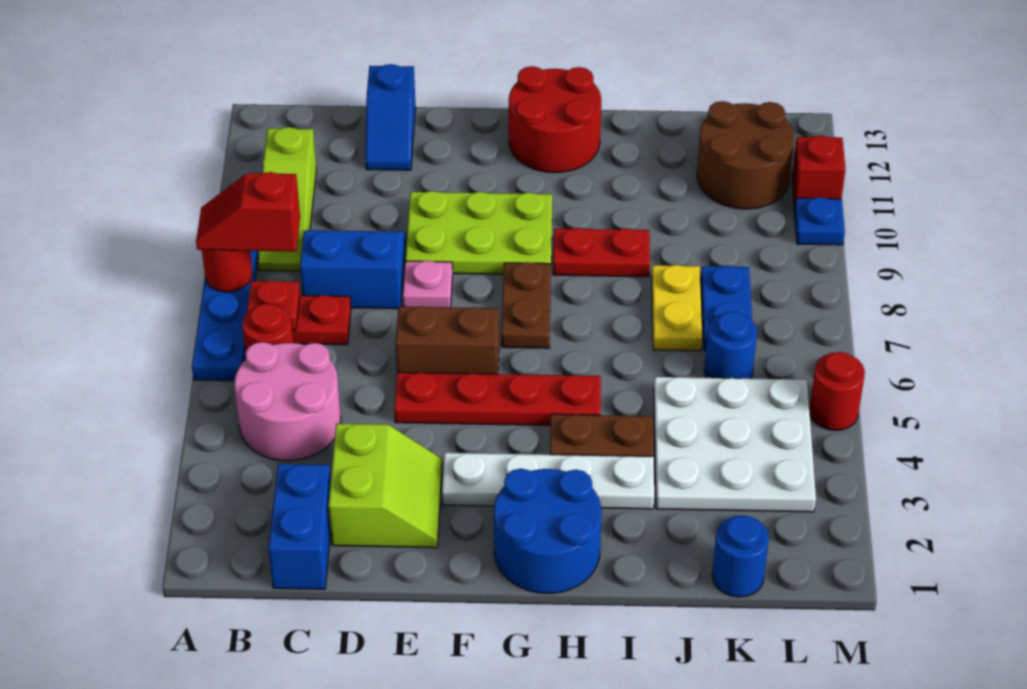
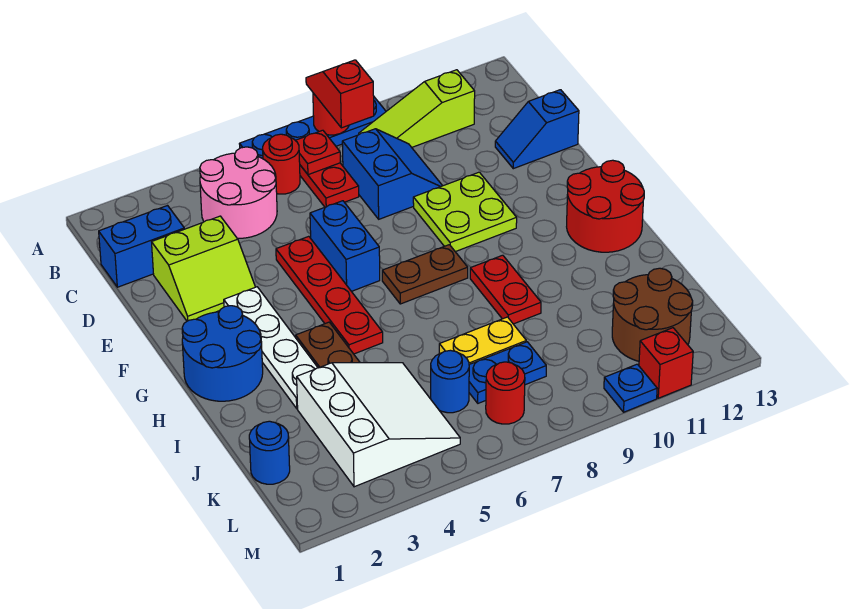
brown 1x2 brick [396,306,499,374] -> blue 1x2 brick [310,201,380,291]
pink 1x1 plate [403,261,452,307] -> none
lime 2x3 plate [405,191,552,274] -> lime 2x2 plate [413,172,517,252]
white 3x3 plate [654,377,816,512] -> white 3x3 slope [297,363,460,487]
red 1x1 round brick [809,352,865,430] -> red 1x1 round brick moved to [486,362,525,424]

